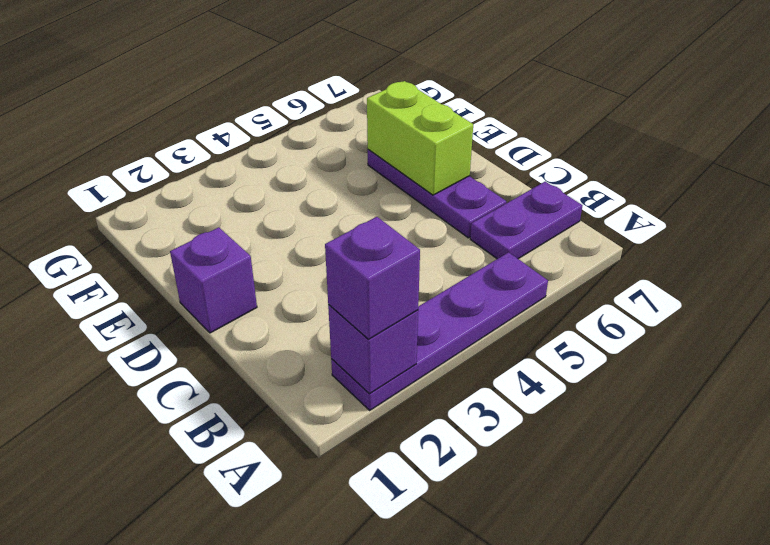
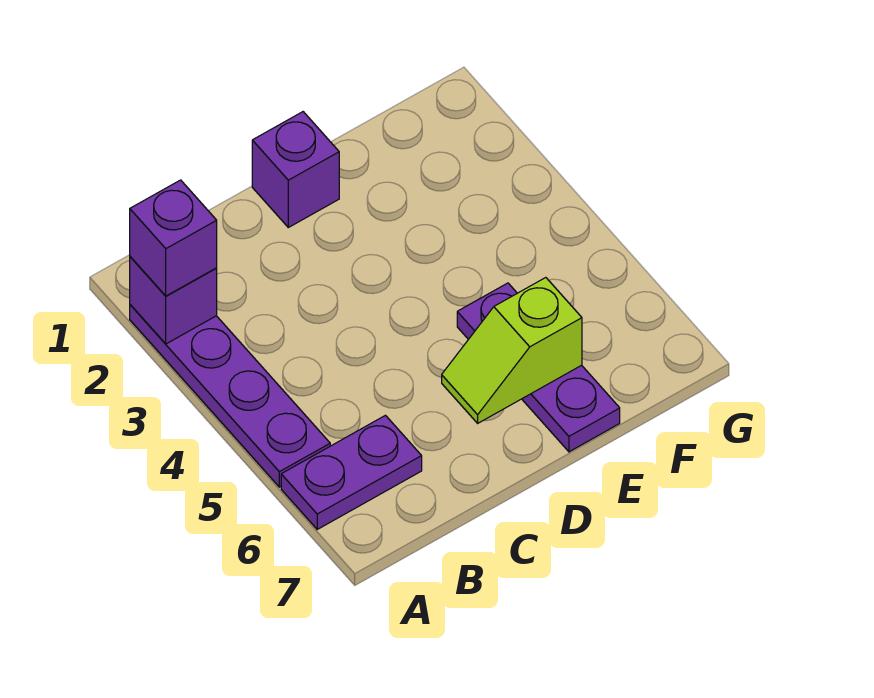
purple 1x2 plate [470,182,582,259] -> purple 1x2 plate turned to [281,415,422,529]
purple 1x3 plate [368,150,506,238] -> purple 1x3 plate turned to [457,283,620,452]
lime 1x2 brick [367,81,473,195] -> lime 1x2 slope [442,278,582,423]

